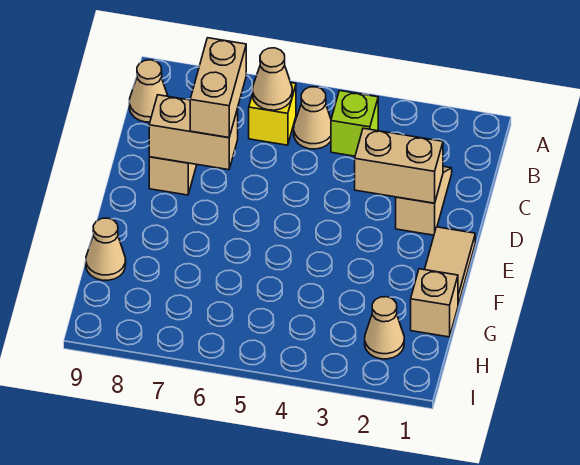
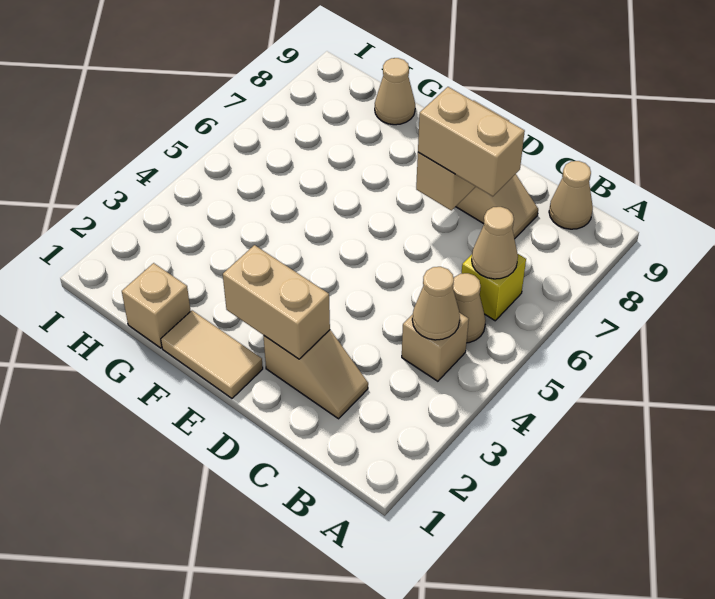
lime 1x1 brick [331,91,378,156] -> tan 1x1 brick [402,313,469,381]
tan 1x2 brick [355,128,443,203] -> tan 1x2 brick turned to [223,245,330,359]
tan 1x1 cone [365,297,404,359] -> tan 1x1 cone moved to [412,267,460,340]

